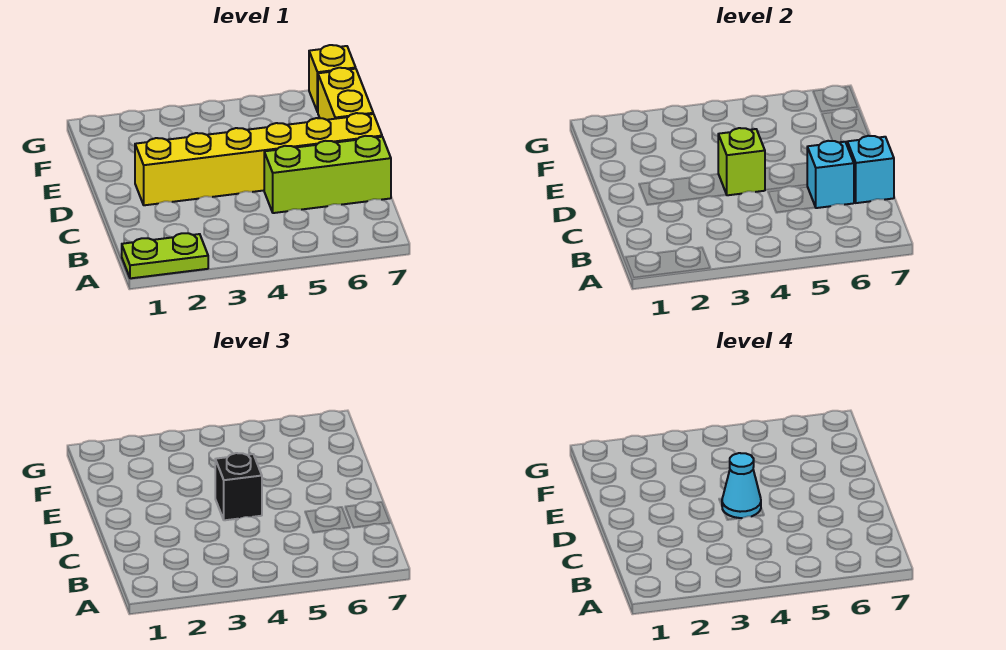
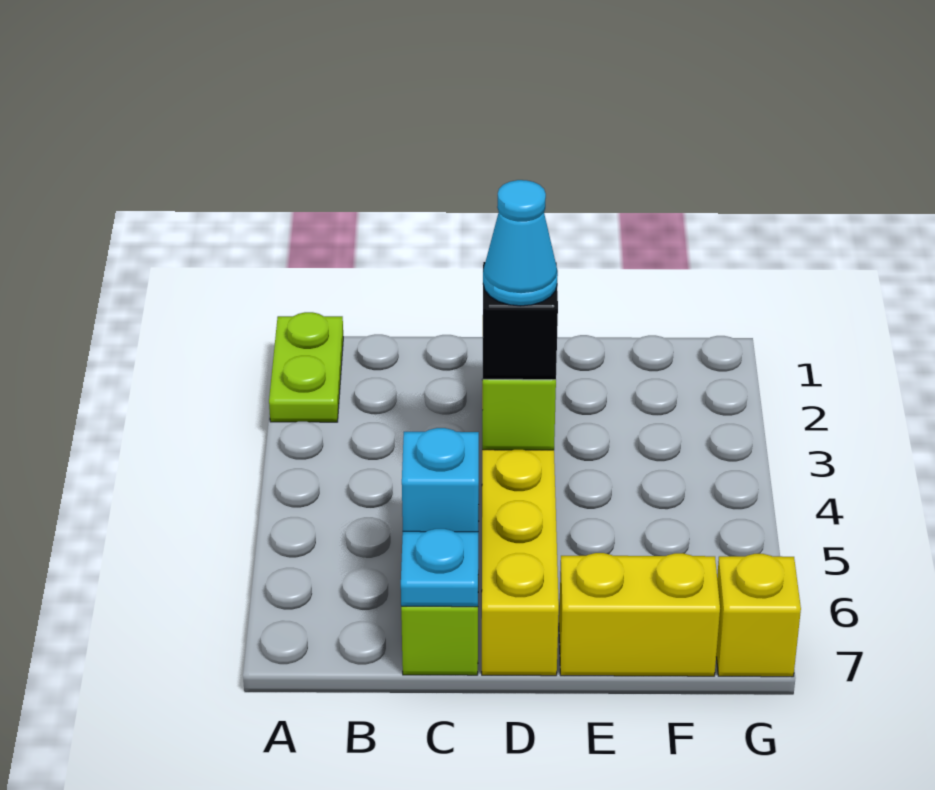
cyan 1x1 brick [847,136,894,203] -> cyan 1x1 plate [401,529,478,607]

